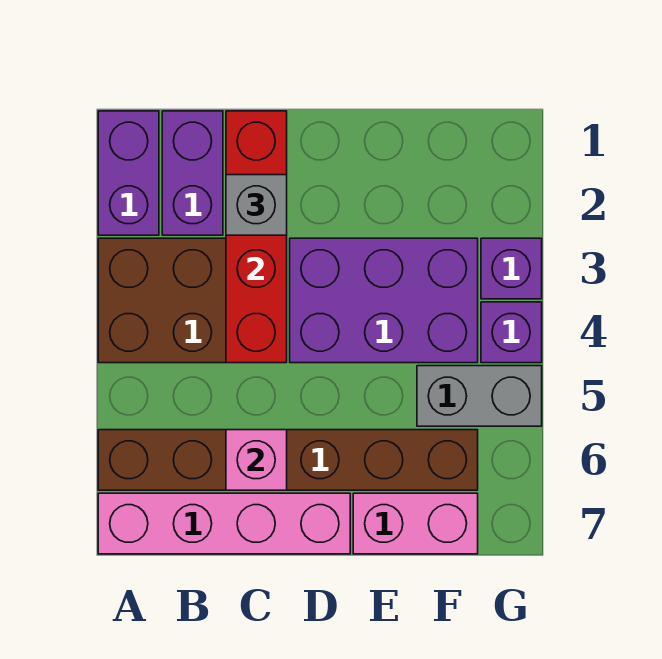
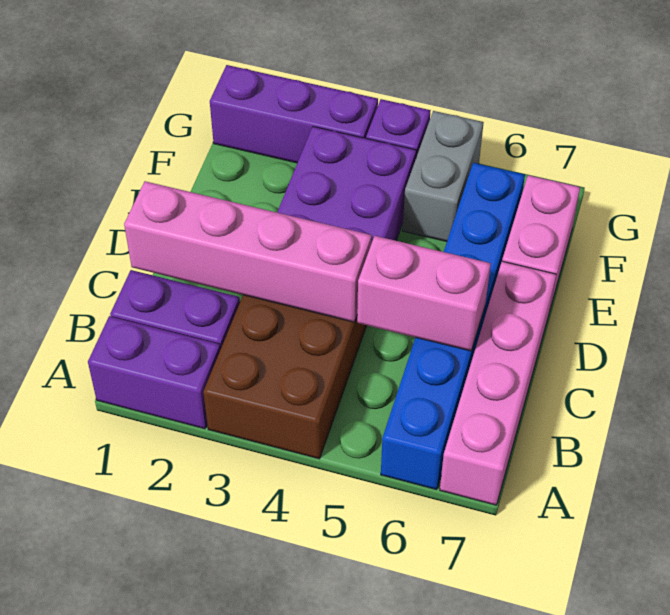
brown 1x6 brick [98,430,478,490] -> blue 1x6 brick [381,163,525,490]
red 1x4 brick [226,111,287,363] -> pink 1x4 brick [124,181,372,322]
grey 1x1 brick [226,175,287,235] -> none
pink 1x1 brick [226,430,287,490] -> pink 1x2 brick [357,236,491,351]
purple 1x1 brick [481,238,542,299] -> purple 1x3 brick [210,65,378,163]

